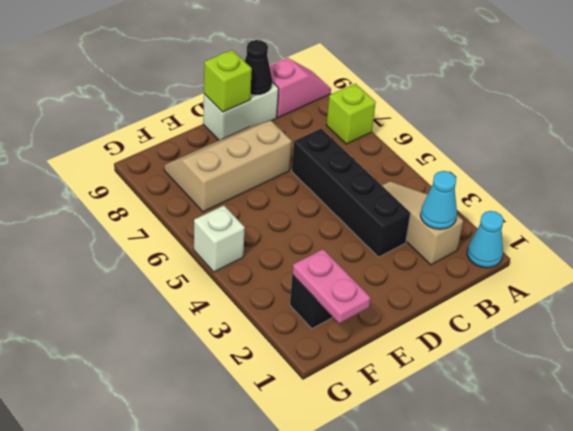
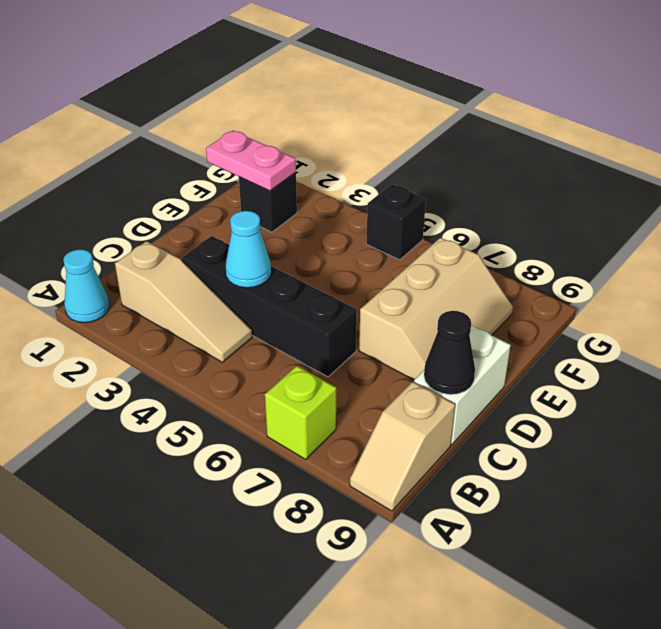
pink 1x2 slope [270,58,331,118] -> tan 1x2 slope [350,382,455,511]
cyan 1x1 cone [421,171,457,229] -> cyan 1x1 cone moved to [225,211,271,288]
lime 1x1 brick [204,50,252,112] -> none
white 1x1 brick [194,206,245,272] -> black 1x1 brick [366,184,426,260]

